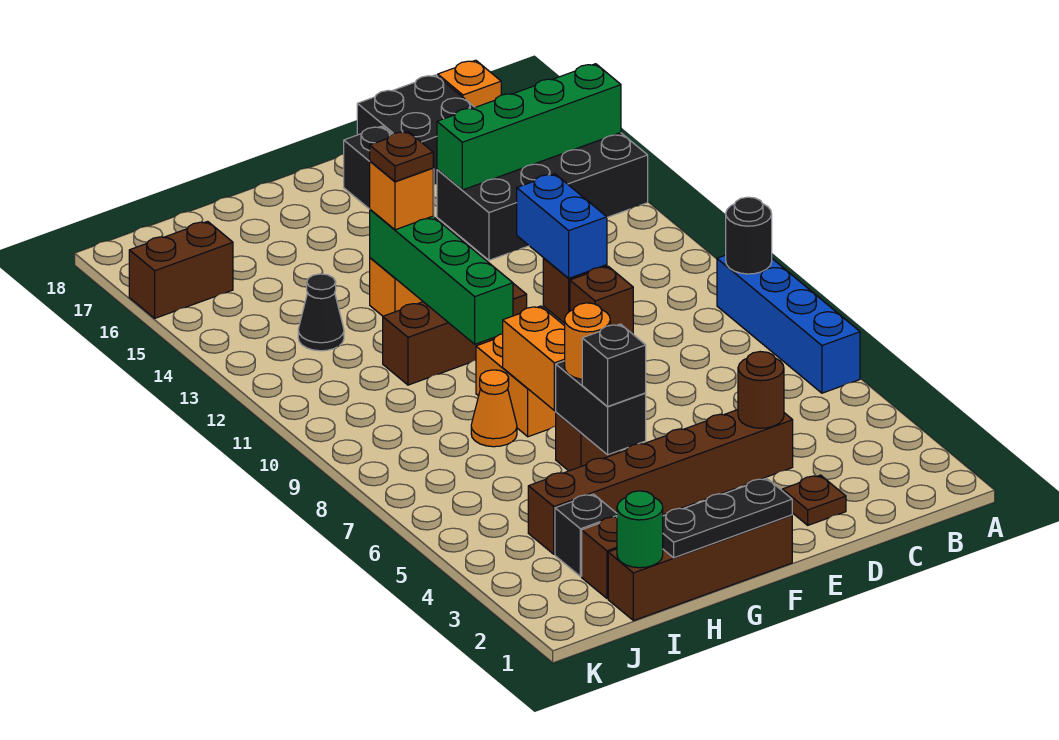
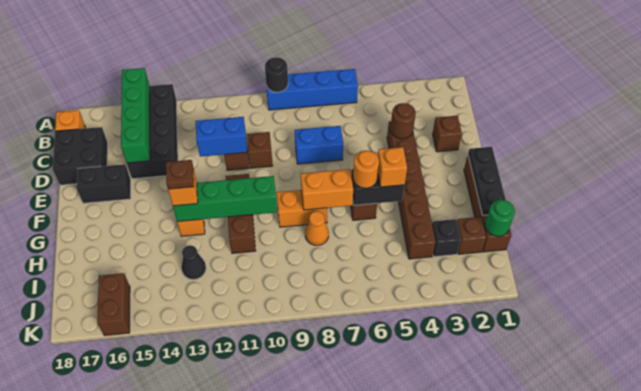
brown 1x1 plate [782,475,846,525] -> brown 1x1 brick [433,116,462,152]
none -> blue 1x2 brick [295,126,343,164]
black 1x1 brick [582,324,646,406] -> orange 1x1 brick [378,147,407,187]

